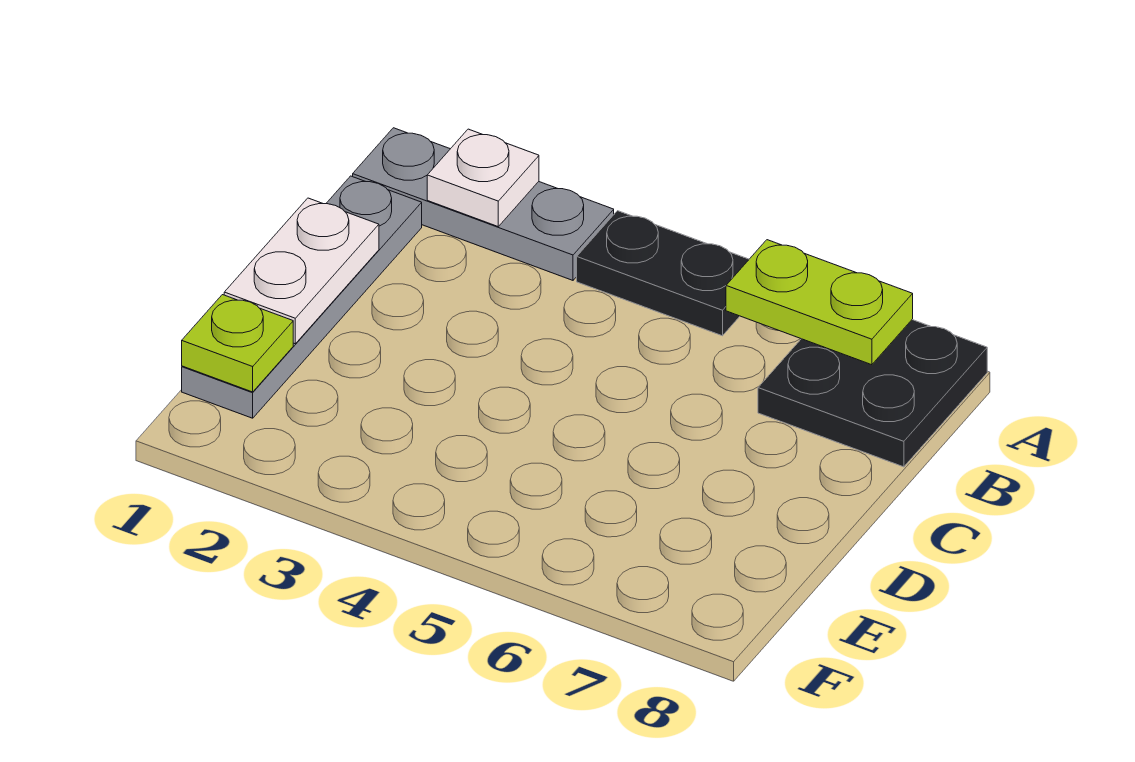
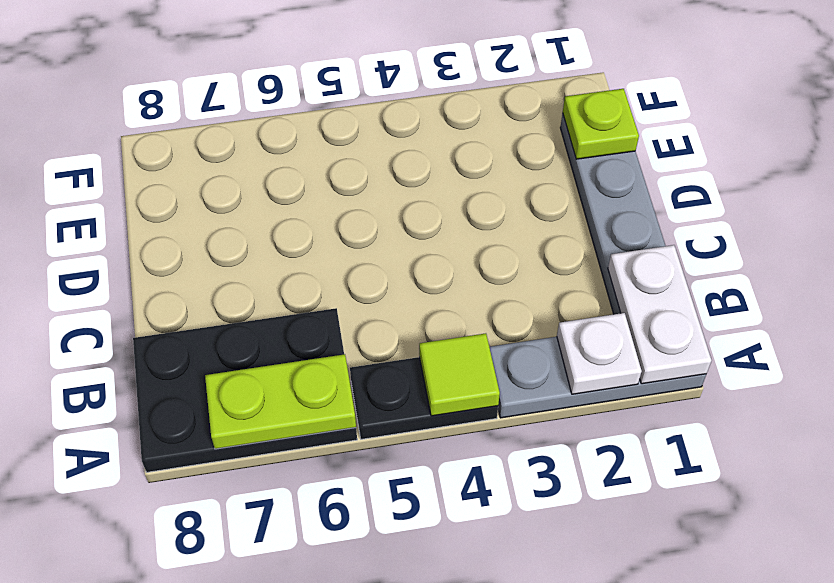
none -> lime 1x1 tile [419,333,500,416]
black 2x2 plate [758,320,987,467] -> black 2x3 plate [133,308,357,472]
white 1x2 plate [224,198,379,344] -> white 1x2 plate moved to [608,245,712,384]

